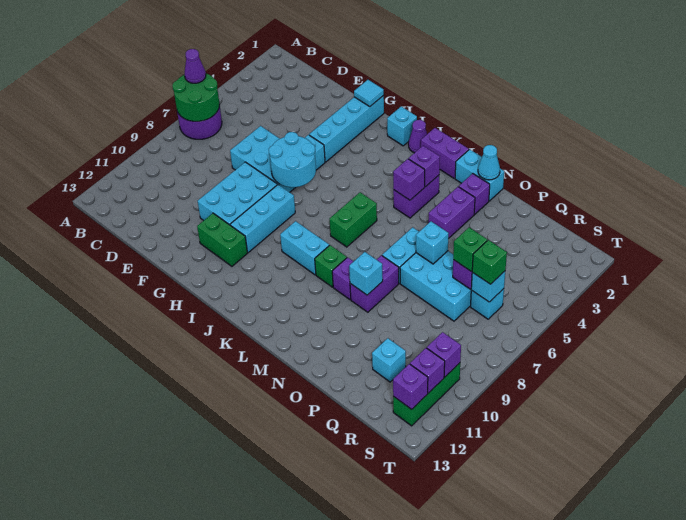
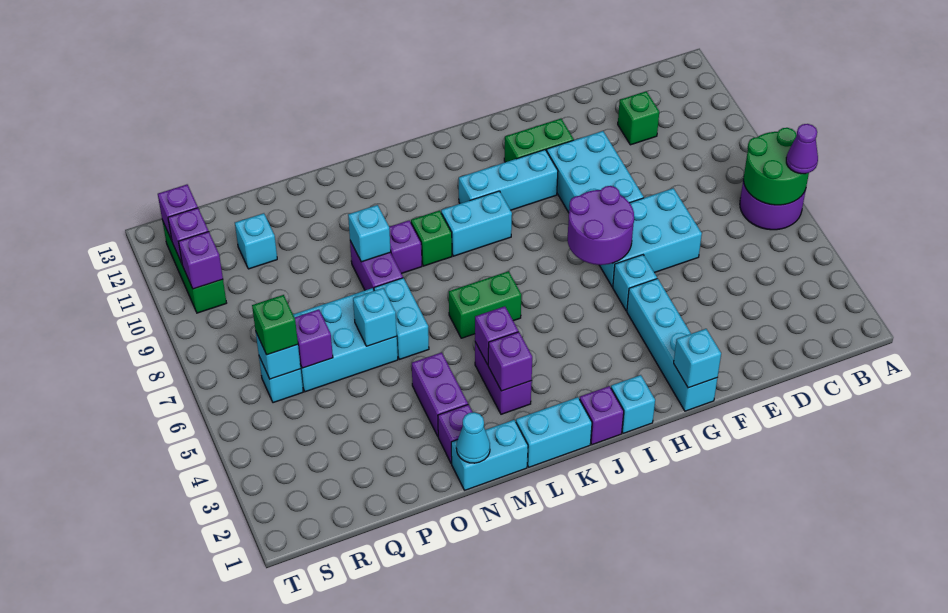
cyan 1x1 tile [354,80,384,106] -> cyan 1x1 brick [674,329,721,388]
cyan 2x2 round brick [269,132,316,187] -> purple 2x2 round brick [568,186,634,265]
cyan 1x3 brick [230,185,295,252] -> cyan 1x3 brick turned to [459,150,558,210]
purple 1x1 cone [408,120,427,153] -> purple 1x1 brick [580,386,624,445]
purple 1x2 brick [421,128,469,178] -> cyan 1x2 brick [516,397,592,467]
green 1x2 brick [330,192,377,247] -> green 1x2 brick turned to [449,271,521,338]
green 1x1 brick [453,227,487,271] -> green 1x1 brick moved to [618,91,659,145]

